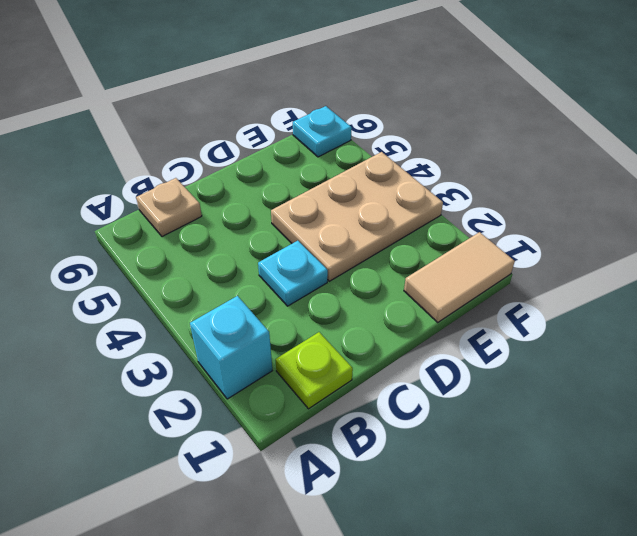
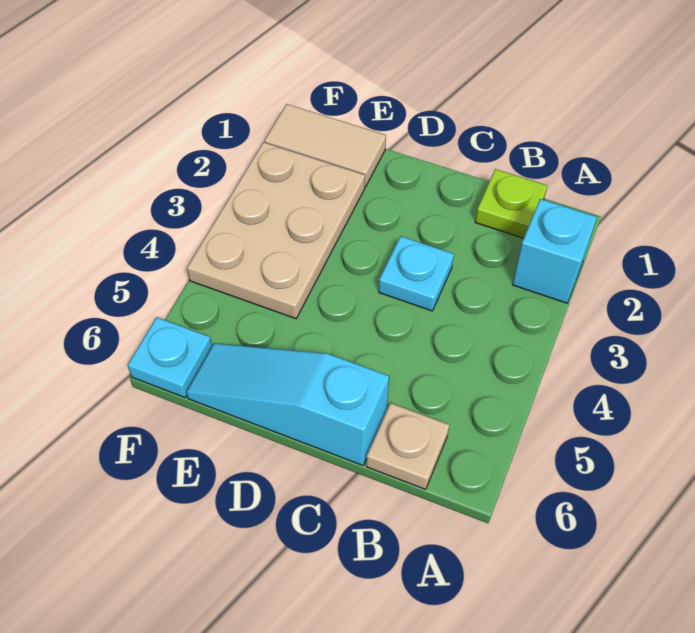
none -> cyan 1x3 slope [186,343,389,465]
tan 2x3 plate [271,152,443,281] -> tan 2x3 plate turned to [187,142,365,319]

